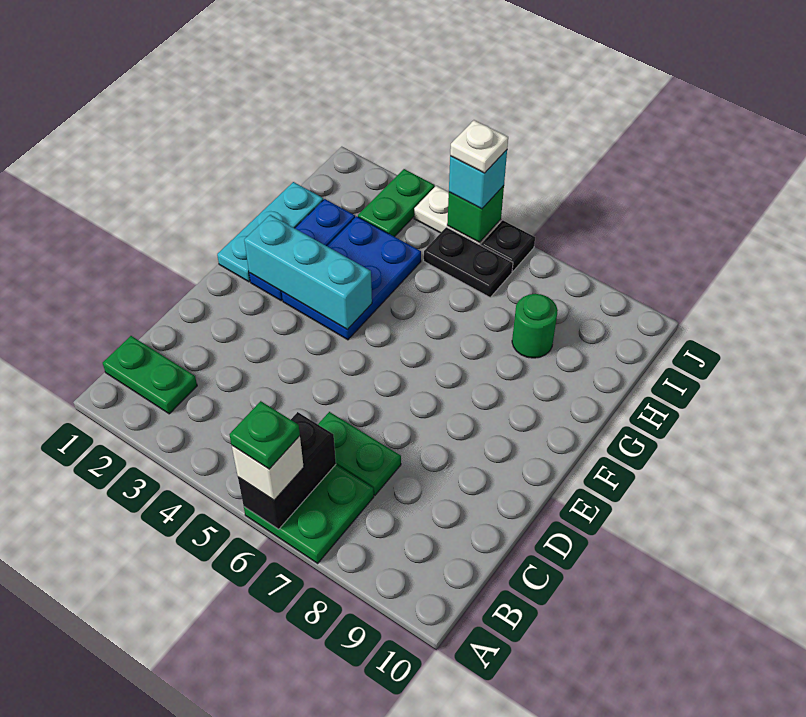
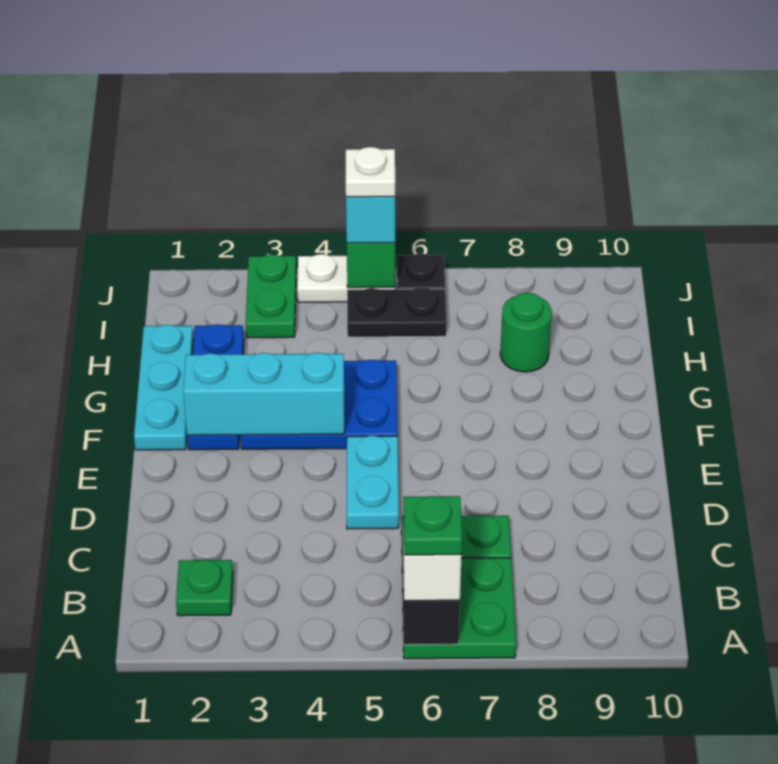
green 1x2 plate [103,336,197,414] -> green 1x1 plate [176,560,233,616]
none -> cyan 1x2 plate [347,436,399,529]
blue 2x3 plate [282,216,421,340] -> blue 2x3 plate turned to [240,359,398,449]

